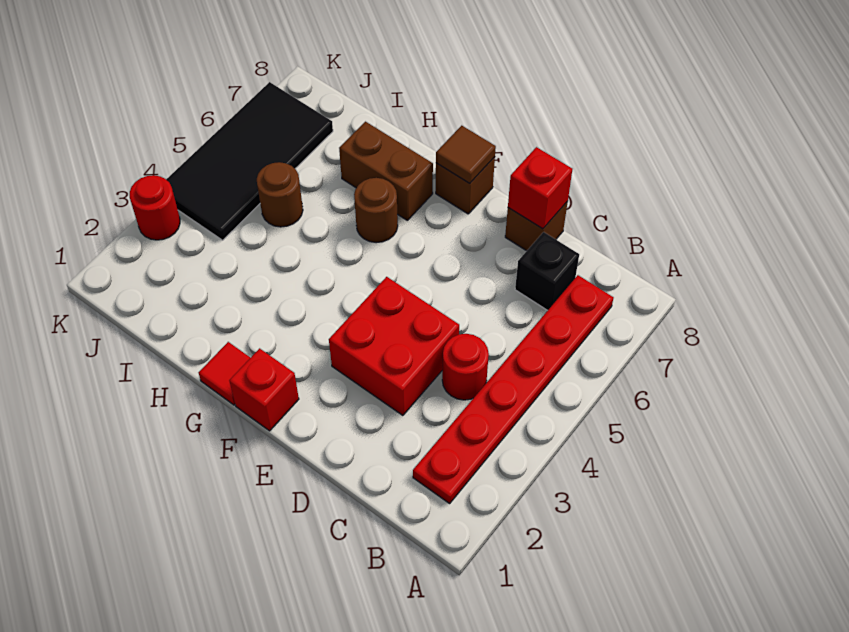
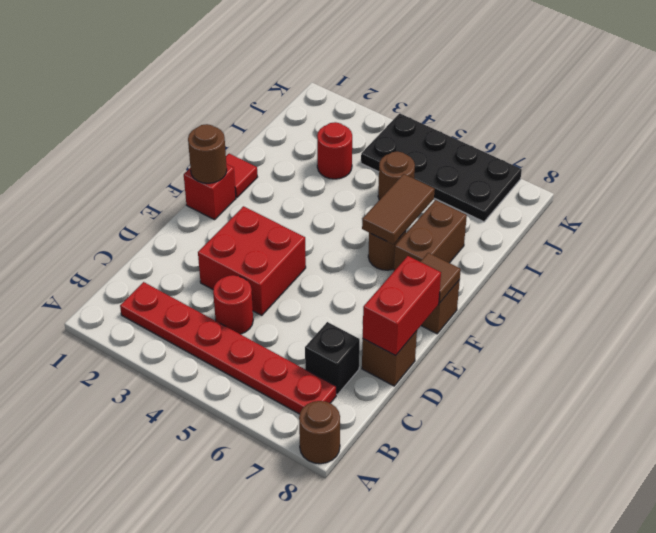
none -> brown 1x1 round brick [299,401,340,464]
red 1x1 brick [508,147,572,229] -> red 1x2 brick [363,256,441,355]
none -> brown 1x1 round brick [188,124,227,183]
none -> brown 1x2 tile [362,174,435,244]
black 2x4 tile [166,82,333,240] -> black 2x4 plate [361,113,522,222]
red 1x1 round brick [130,175,180,240] -> red 1x1 round brick moved to [317,122,352,179]

